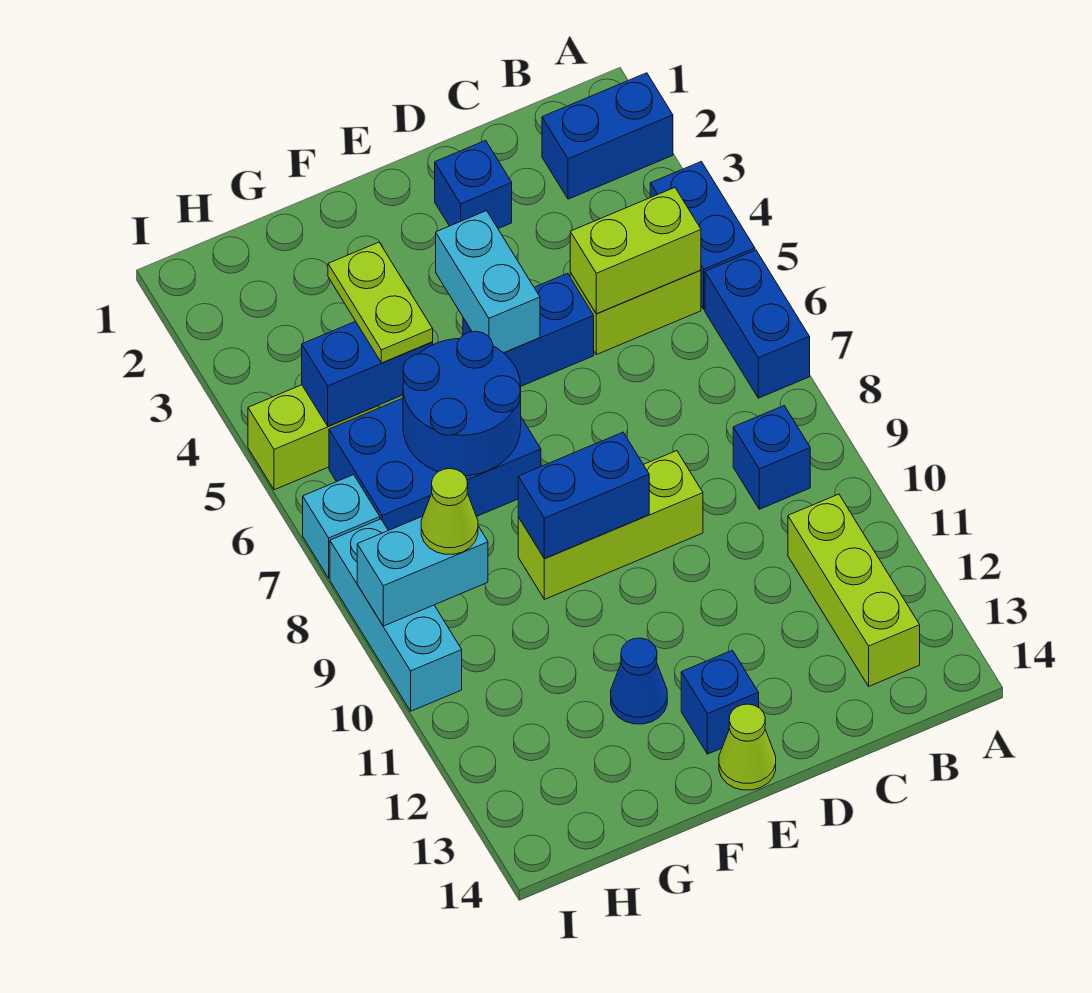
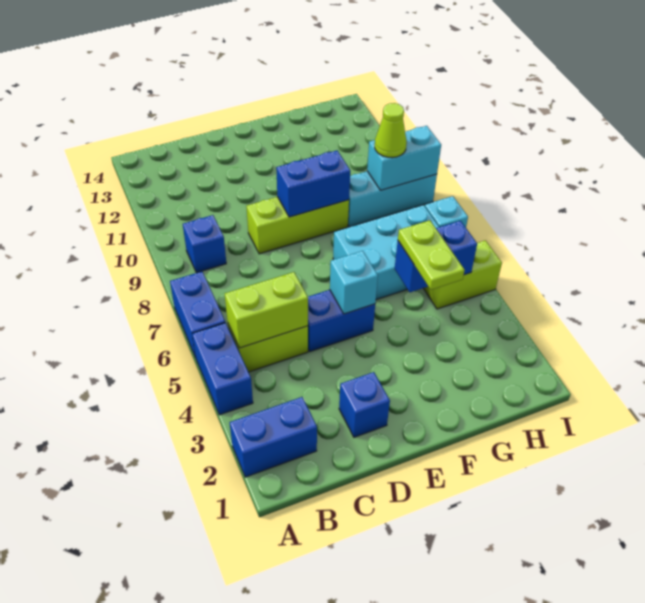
lime 1x3 brick [788,494,920,686] -> none
cyan 1x2 brick [436,211,540,353] -> cyan 1x1 brick [330,251,378,314]
blue 1x1 brick [681,650,759,754] -> none
lime 1x1 cone [719,704,776,790] -> none
blue 2x3 brick [329,398,541,531] -> cyan 2x3 brick [333,205,439,300]
blue 2x2 round brick [403,331,521,476] -> none
blue 1x1 cone [611,638,667,724] -> none
cyan 1x3 brick [330,519,462,711] -> cyan 1x3 brick turned to [348,171,437,227]

